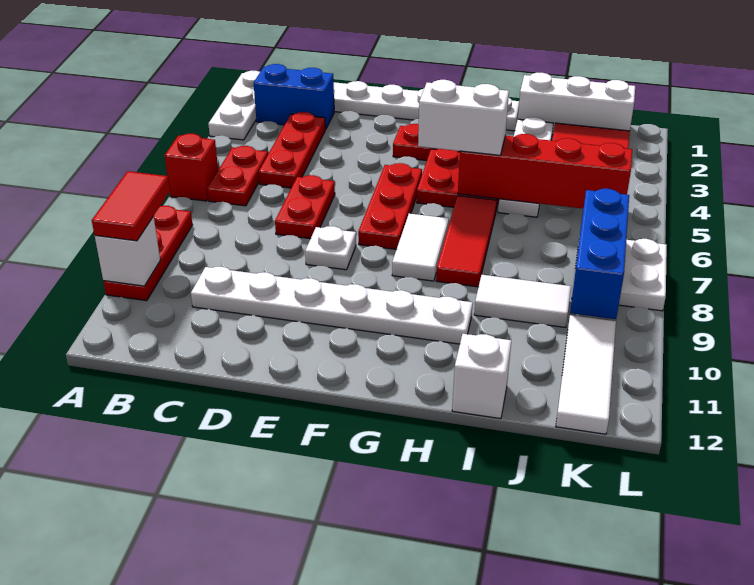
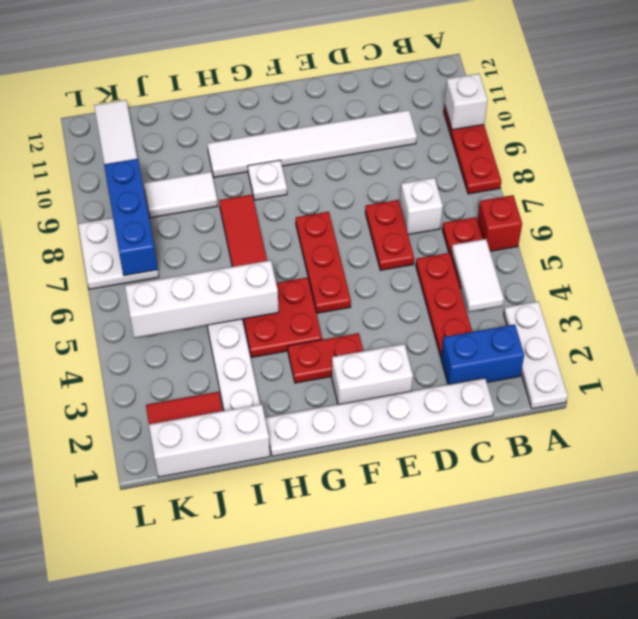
red 1x2 tile [92,171,170,241] -> none
white 1x6 plate [191,267,473,344] -> white 1x6 tile [207,110,417,178]
white 1x1 plate [305,226,356,270] -> white 1x1 plate moved to [248,160,287,200]
white 1x2 brick [418,80,509,155] -> white 1x2 brick moved to [332,344,413,404]
white 1x2 tile [392,214,449,281] -> white 1x2 tile moved to [452,239,504,312]
red 1x4 brick [458,134,632,209] -> white 1x4 brick [125,260,279,338]
white 1x1 brick [452,334,511,419] -> white 1x1 brick moved to [400,178,443,235]

